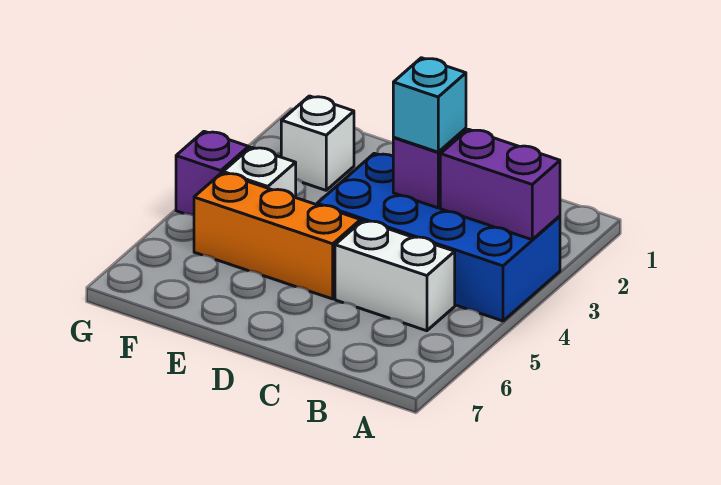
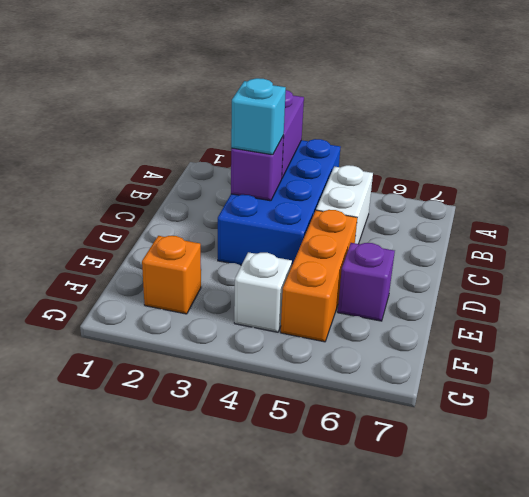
white 1x1 brick [281,96,354,190] -> orange 1x1 brick [142,236,201,314]
purple 1x1 brick [176,131,249,215] -> purple 1x1 brick moved to [338,243,395,321]

